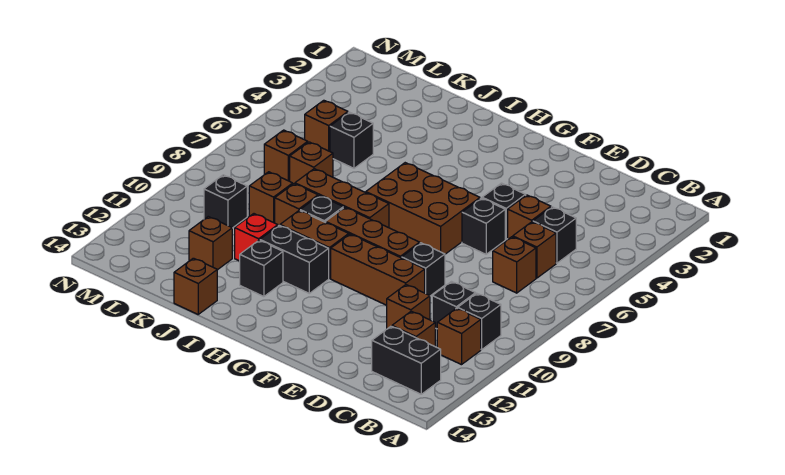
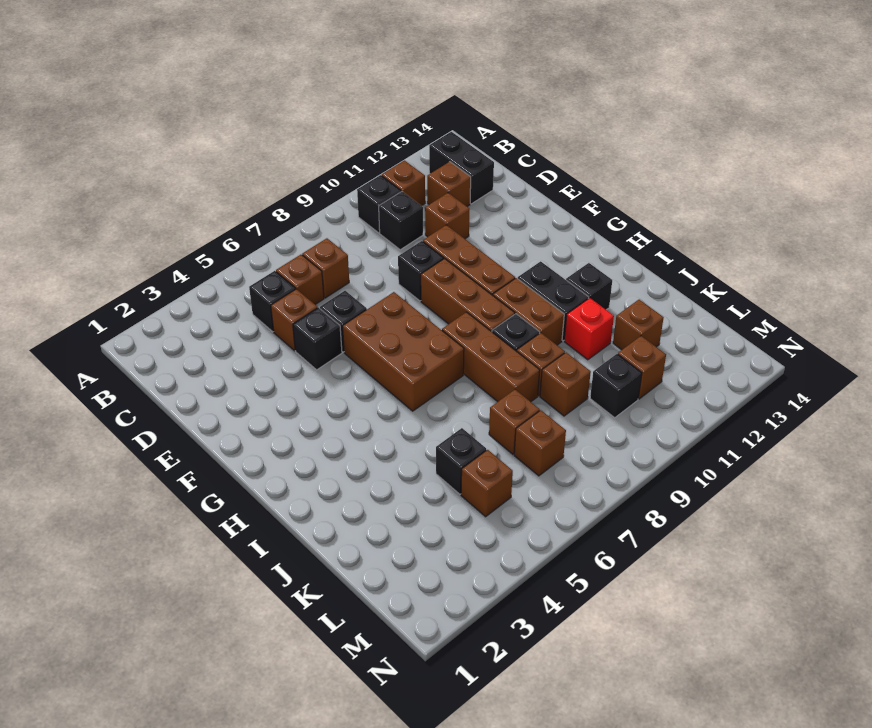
brown 1x1 brick [174,258,217,314] -> brown 1x1 brick moved to [618,336,666,399]

